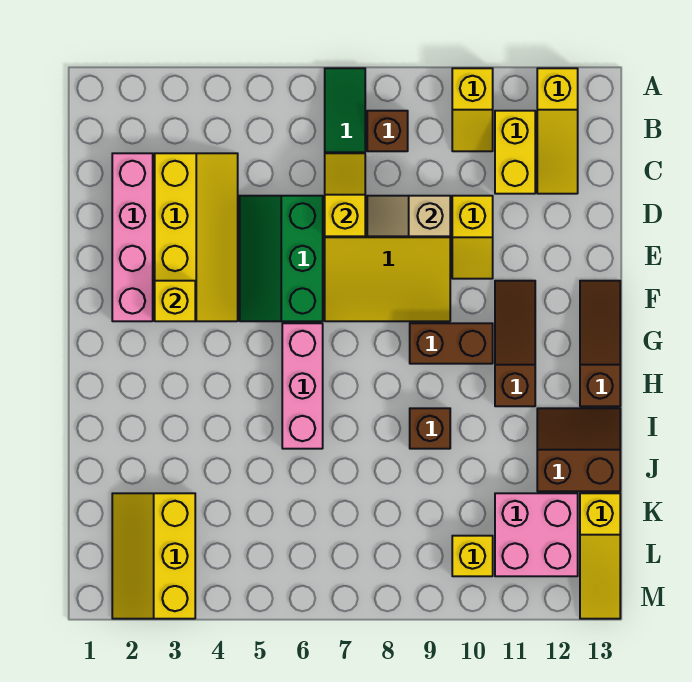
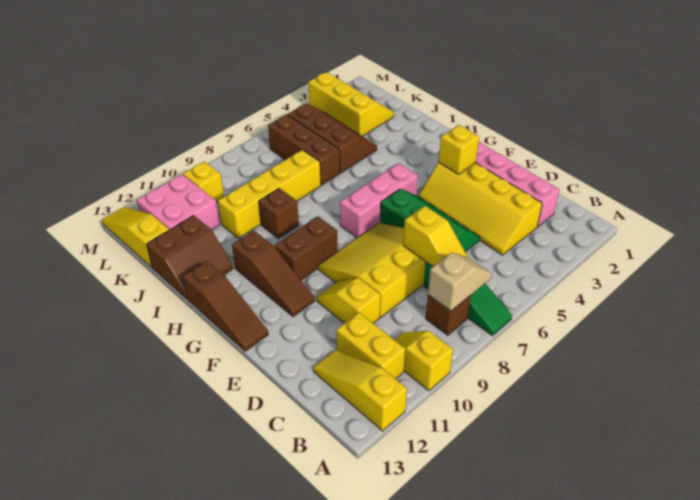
tan 1x2 slope [367,196,450,236] -> tan 1x2 slope moved to [428,253,492,311]
pink 1x3 brick [282,323,323,449] -> pink 1x3 brick turned to [340,163,418,238]
none -> brown 2x3 slope [288,103,377,173]
none -> brown 1x3 brick [268,114,340,185]
none -> yellow 1x4 brick [218,150,321,238]

